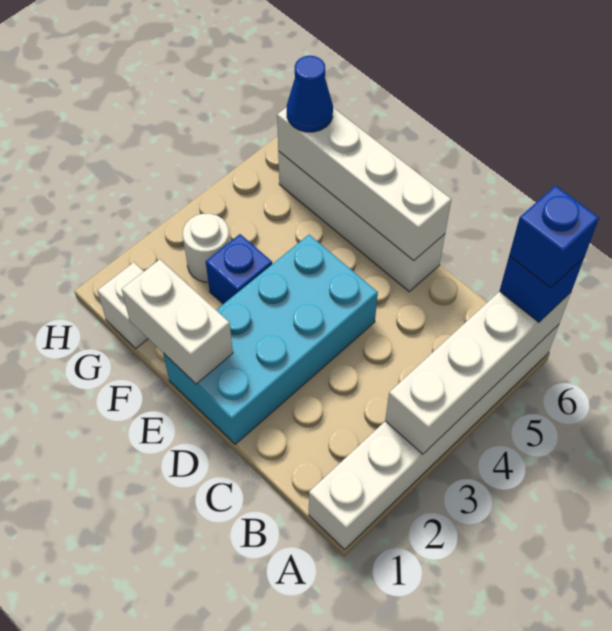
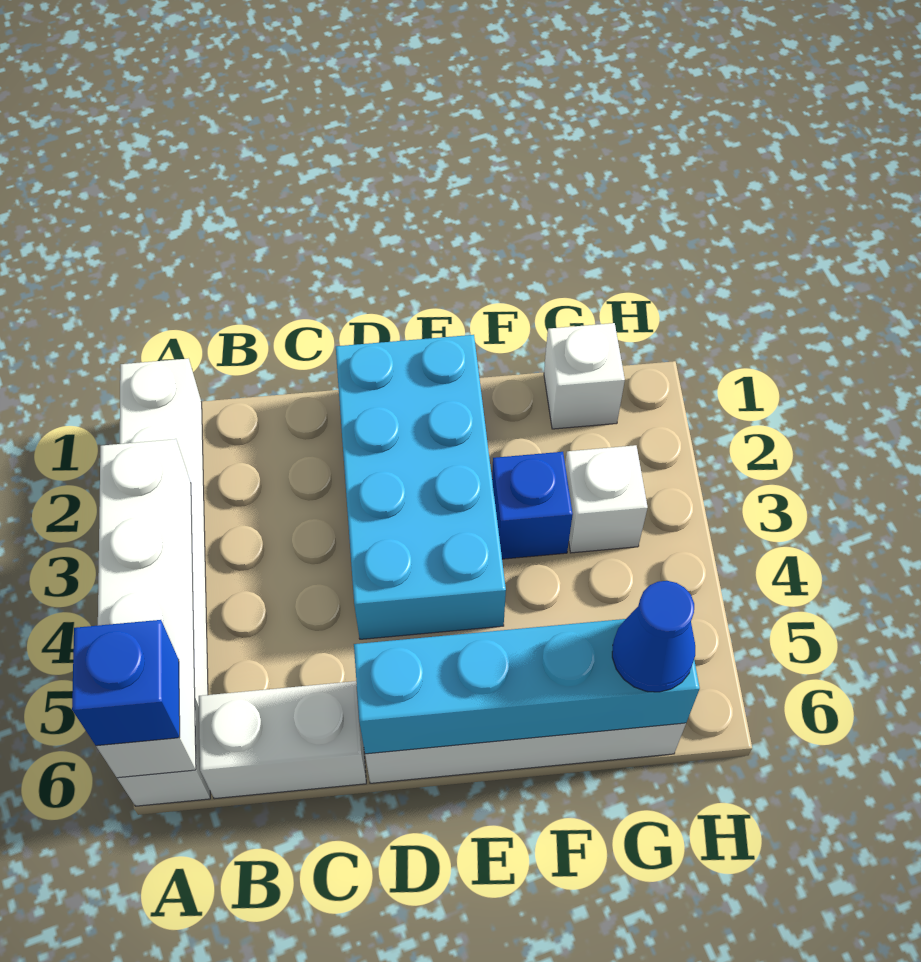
blue 1x1 brick [509,186,599,288] -> none
white 1x4 brick [277,107,451,261] -> cyan 1x4 brick [354,619,700,754]
white 1x2 brick [122,259,233,384] -> white 1x2 brick moved to [199,681,366,799]
white 1x1 round brick [183,214,230,282] -> white 1x1 brick [565,445,648,553]

